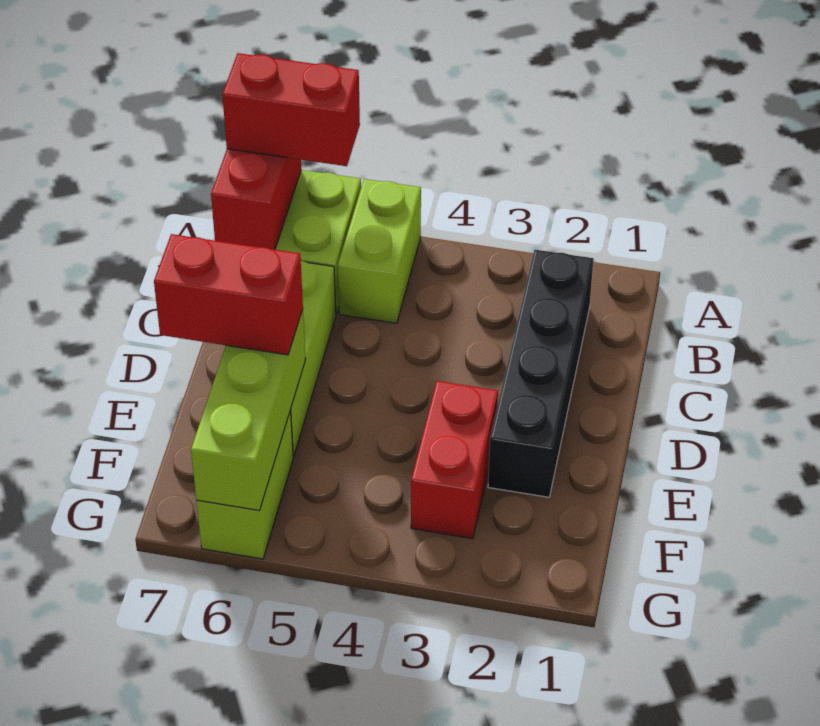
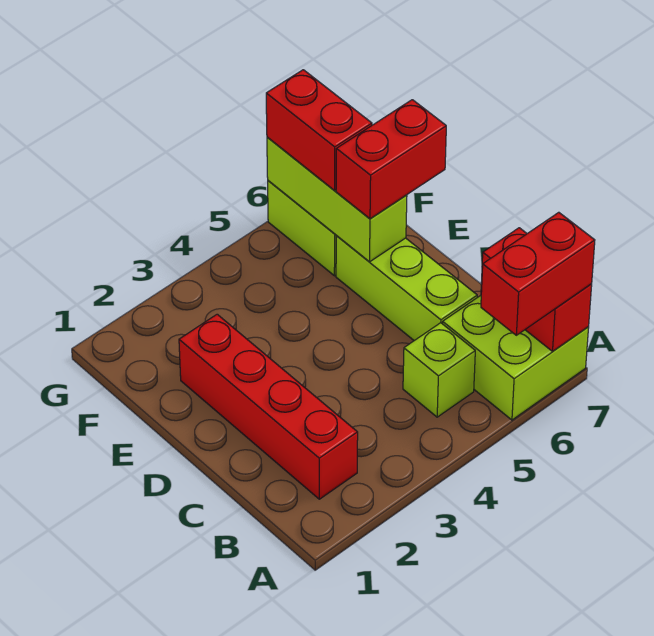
lime 1x2 brick [338,179,421,323] -> lime 1x1 brick [403,323,475,417]
black 1x4 brick [488,250,593,497] -> red 1x4 brick [179,314,358,499]
red 1x2 brick [411,381,498,539] -> red 1x2 brick moved to [266,70,372,191]

